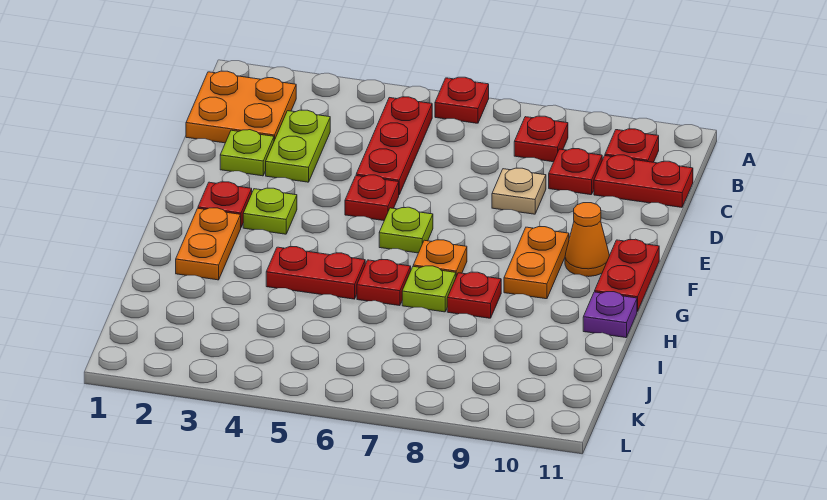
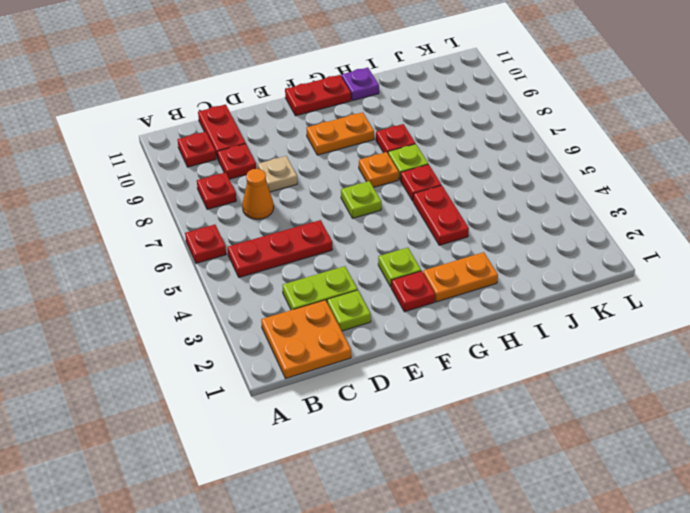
red 1x1 plate [345,175,399,221] -> none
orange 1x1 cone [565,203,609,277] -> orange 1x1 cone moved to [242,169,274,219]

